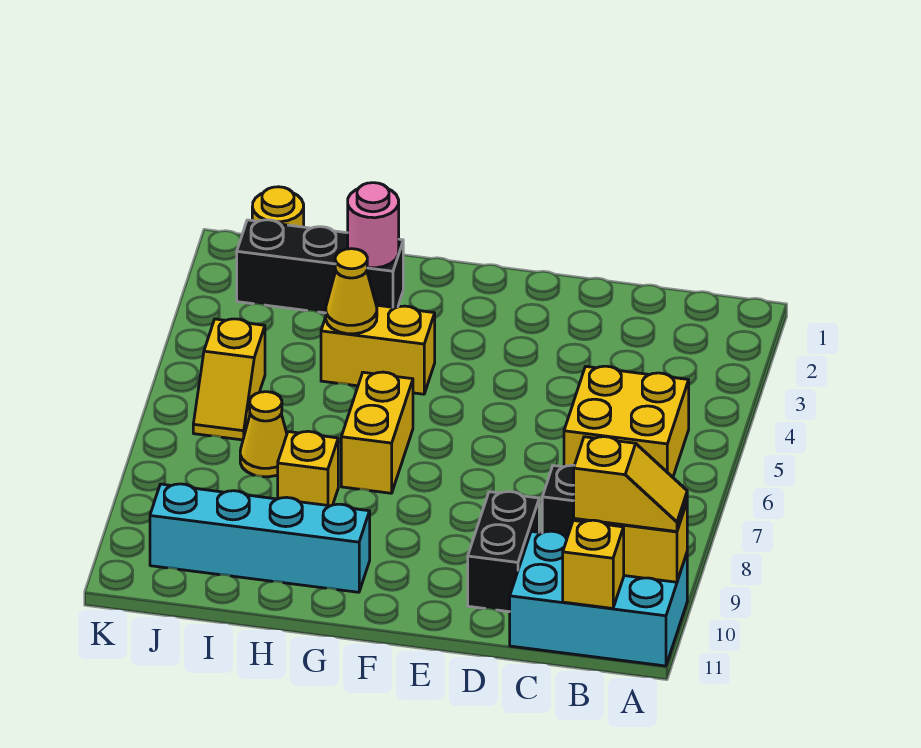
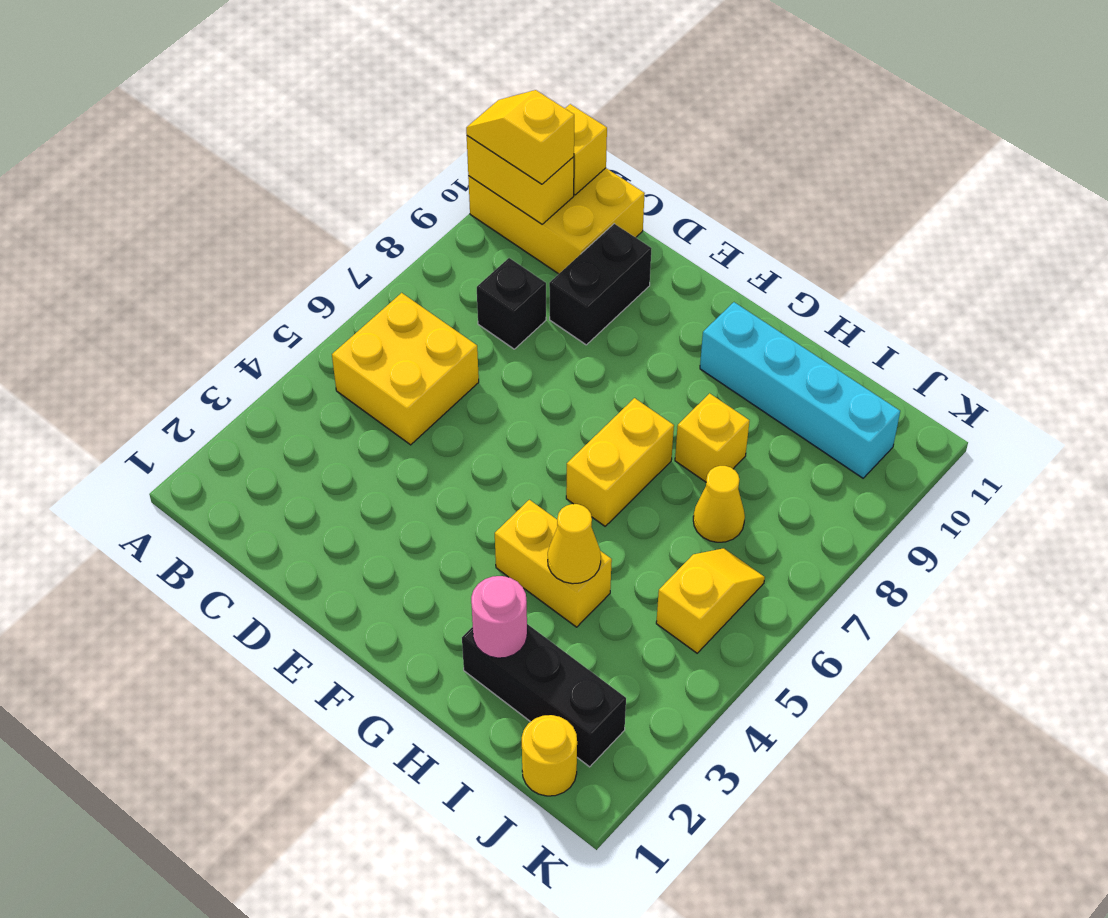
cyan 2x3 brick [510,531,687,666] -> yellow 2x3 brick [468,168,645,274]

